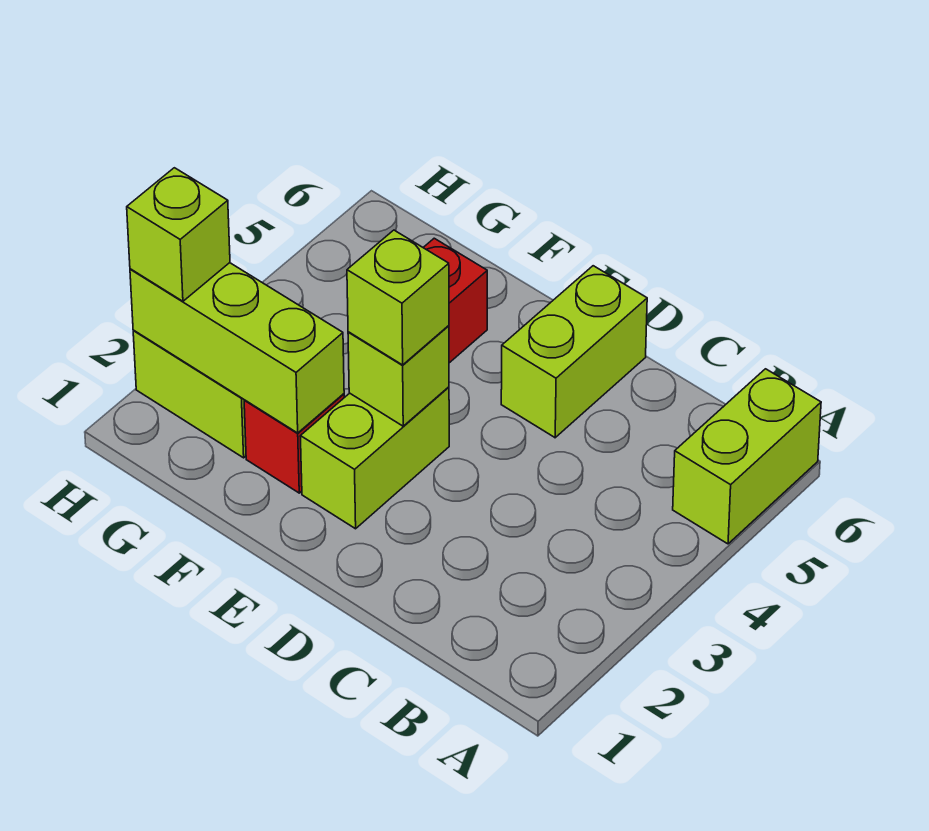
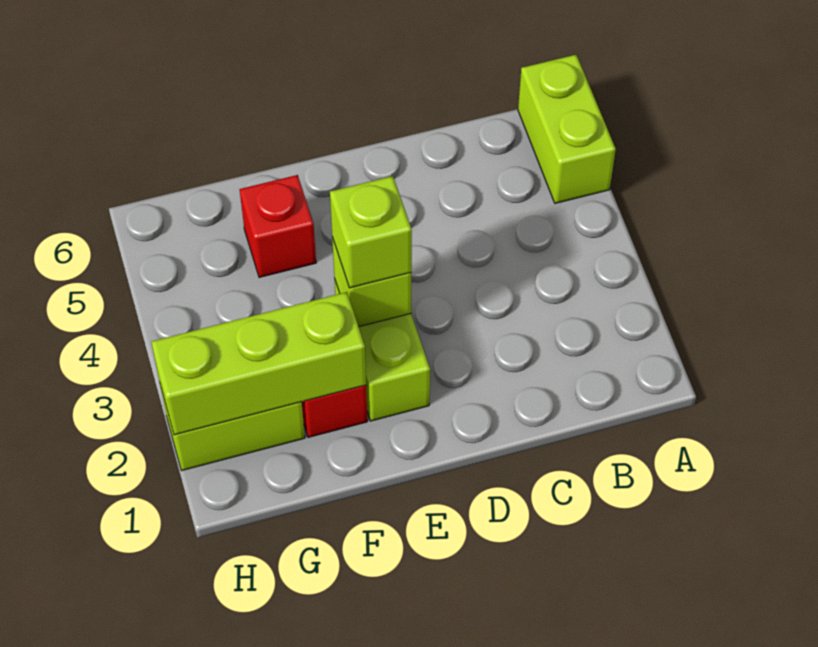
lime 1x2 brick [501,266,647,438] -> none
lime 1x1 brick [127,168,230,301] -> none

